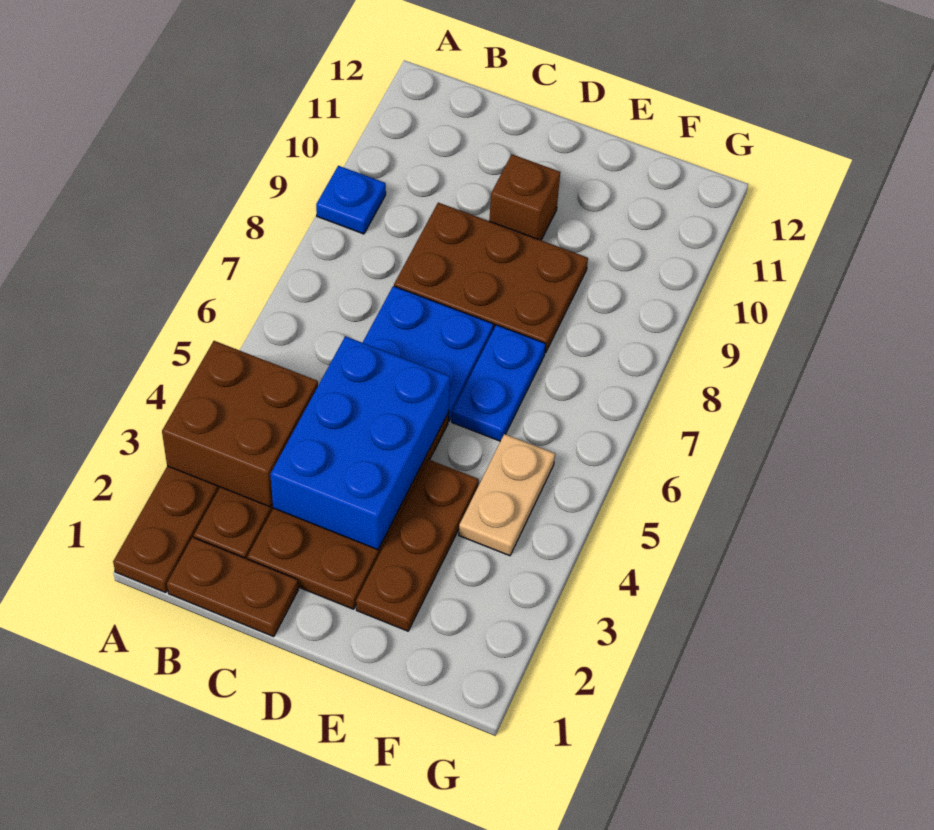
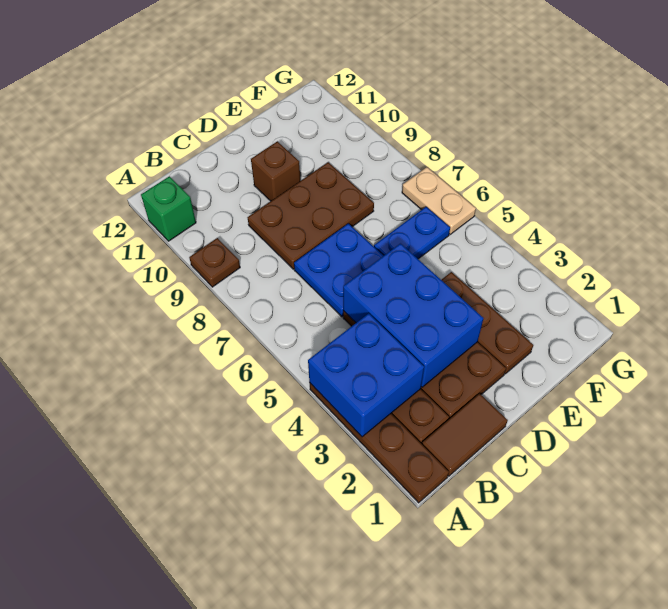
brown 2x2 brick [162,341,318,507] -> blue 2x2 brick [308,313,424,437]
blue 1x1 plate [316,166,386,234] -> brown 1x1 plate [189,238,240,287]
none -> green 1x1 brick [141,176,196,241]
brown 1x2 plate [167,537,298,637] -> brown 1x2 tile [422,394,508,476]
blue 1x2 plate [452,325,546,441] -> blue 1x2 plate turned to [374,207,450,259]
tan 1x2 plate [459,434,555,556] -> tan 1x2 plate moved to [402,167,476,234]

